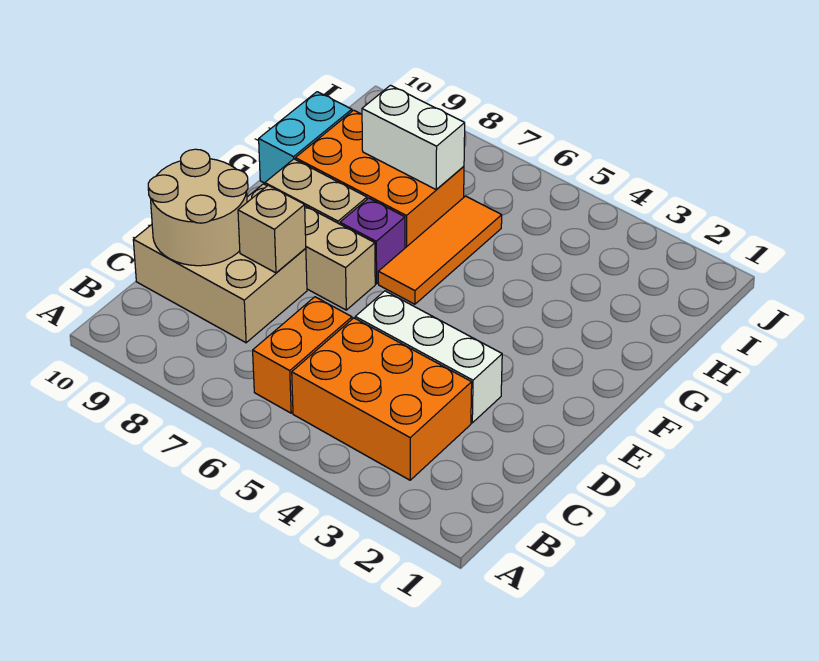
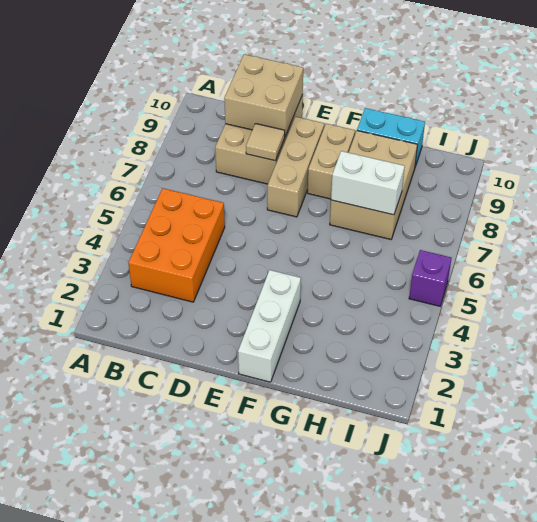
orange 1x2 brick [253,297,352,413] -> none
tan 2x2 round brick [148,149,248,266] -> tan 2x2 brick [224,54,303,136]
white 1x3 brick [355,291,502,423] -> white 1x3 brick moved to [238,270,301,382]
tan 1x1 brick [238,185,306,273] -> tan 1x1 tile [246,124,285,161]
orange 1x3 tile [378,196,502,304] -> none
purple 1x1 brick [340,198,405,284] -> purple 1x1 brick moved to [409,250,452,306]
orange 2x3 brick [295,110,464,248] -> tan 2x3 brick [330,131,418,239]
white 1x2 brick [362,85,465,190] -> white 1x2 brick turned to [331,151,405,215]

